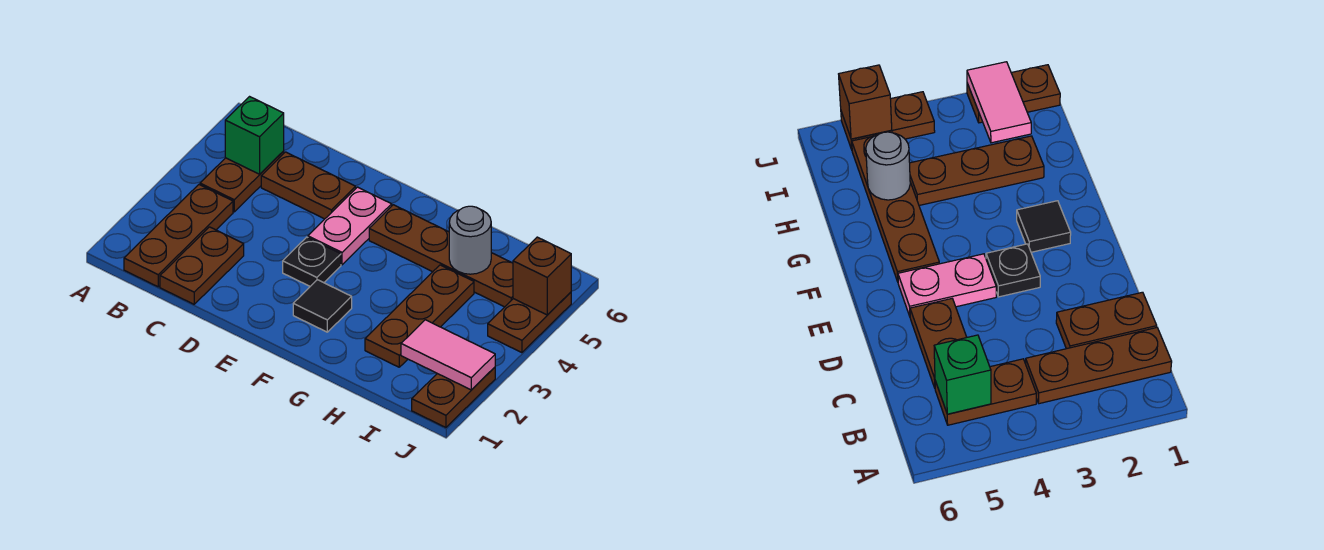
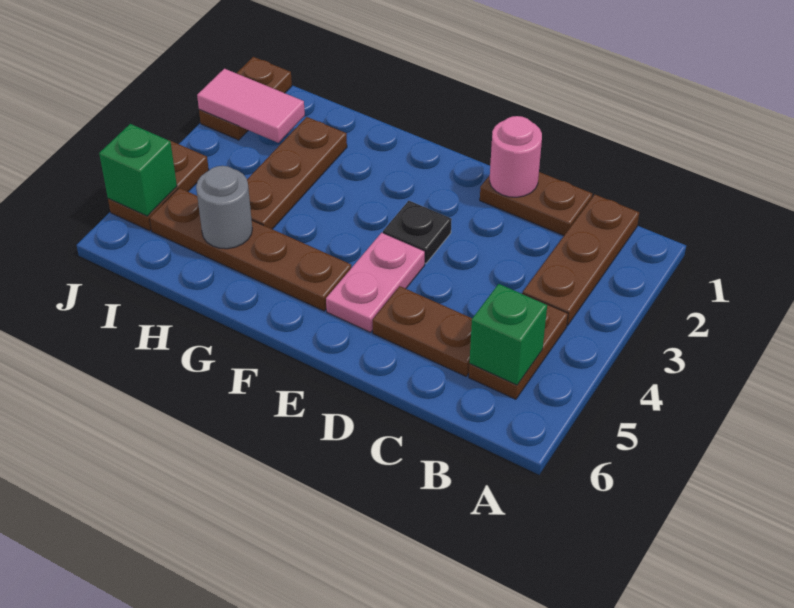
brown 1x2 plate [160,227,244,304] -> brown 1x2 plate turned to [480,172,592,236]
none -> pink 1x1 round brick [489,116,542,197]
black 1x1 tile [293,280,352,332] -> none
brown 1x1 brick [513,237,571,315] -> green 1x1 brick [99,124,177,216]

